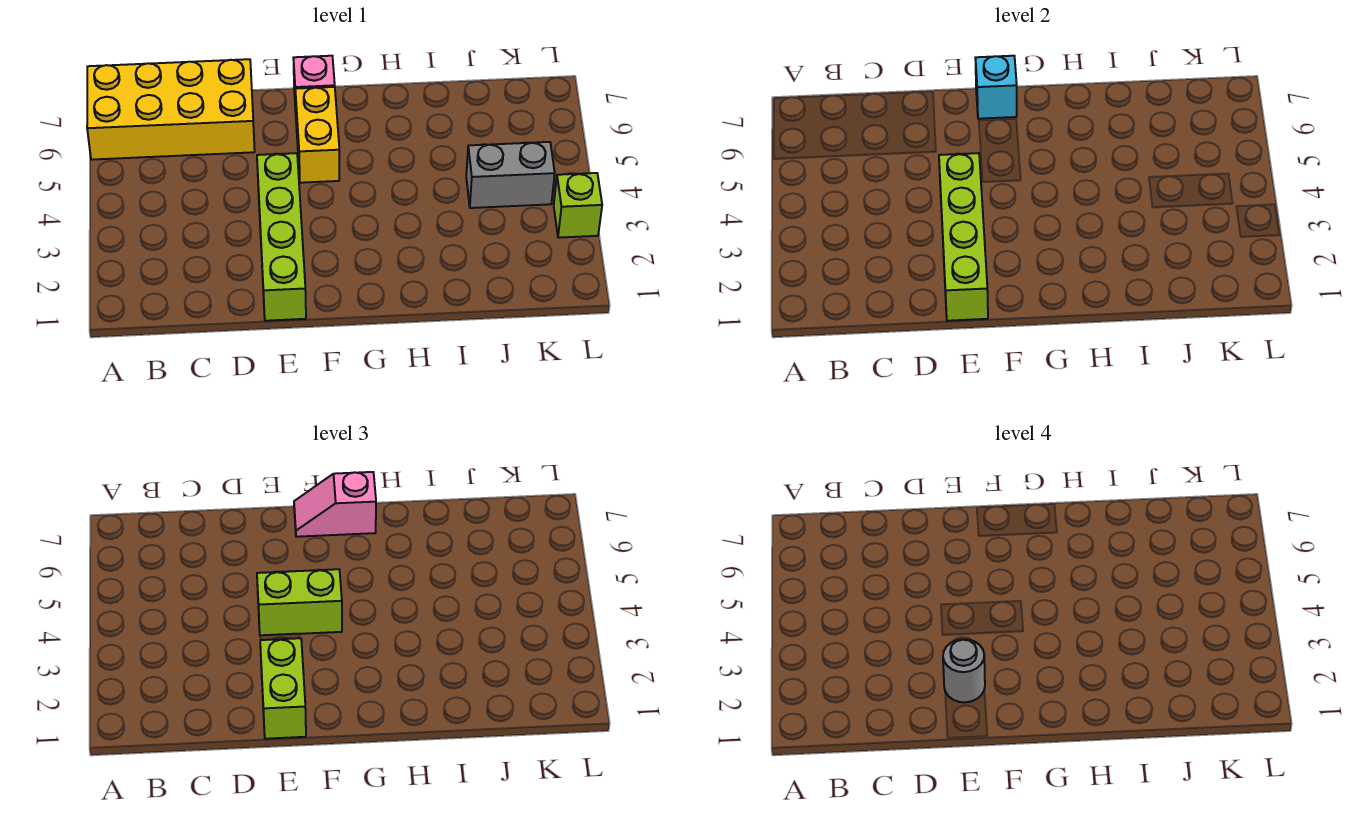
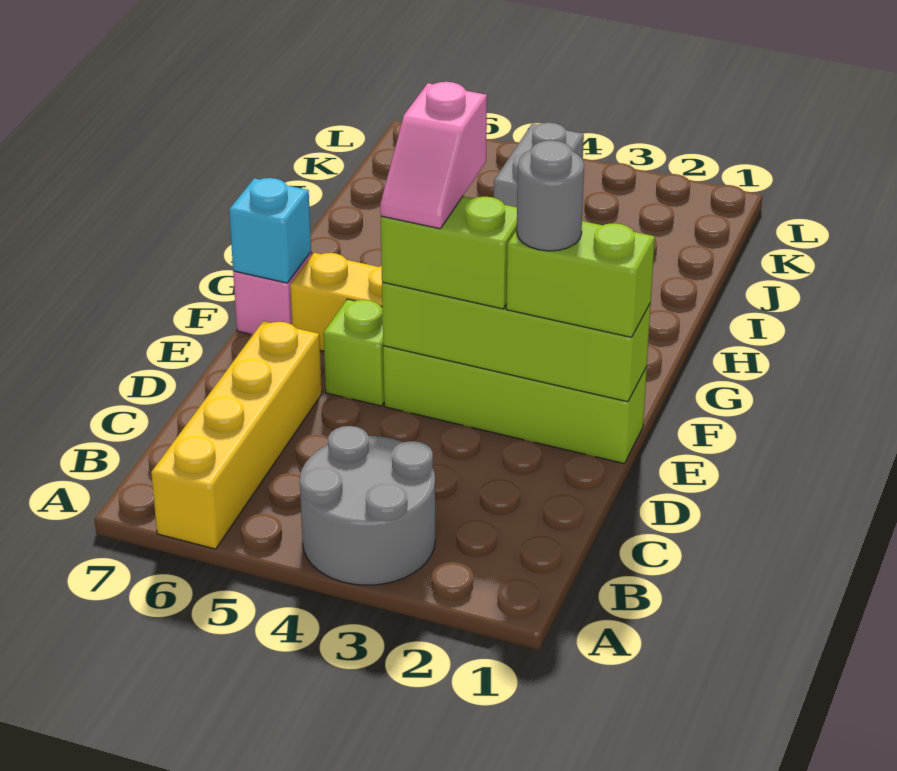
none -> grey 2x2 round brick [300,426,435,585]
yellow 2x4 brick [87,59,255,160] -> yellow 1x4 brick [151,321,322,549]
lime 1x2 brick [257,569,342,635] -> lime 1x2 brick turned to [381,196,517,309]
pink 1x2 slope [294,472,376,537] -> pink 1x2 slope moved to [380,82,487,229]
lime 1x1 brick [554,173,602,238] -> lime 1x1 brick moved to [324,299,384,406]

